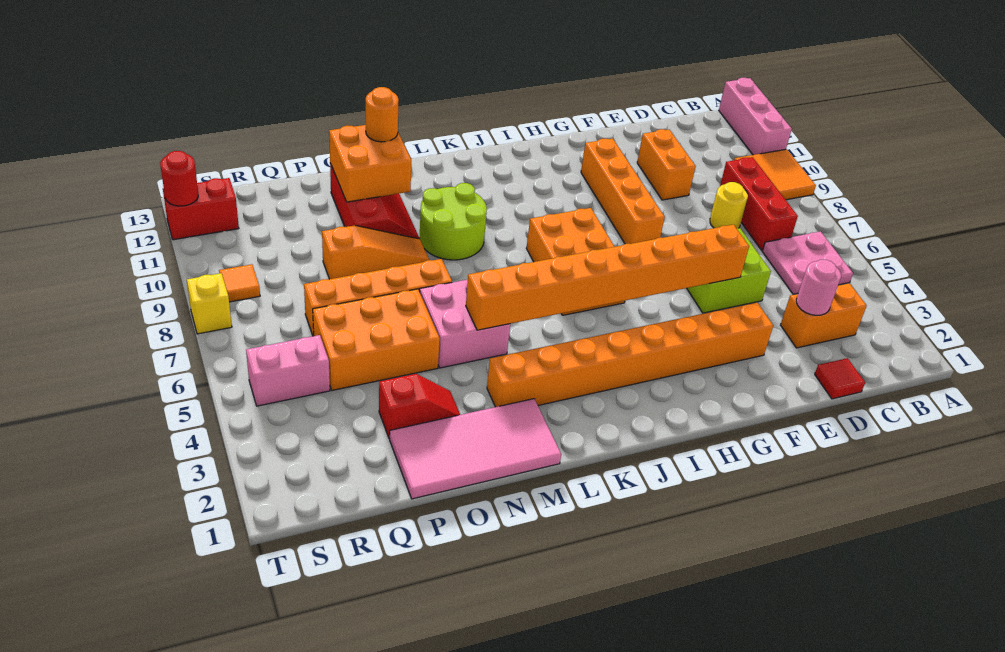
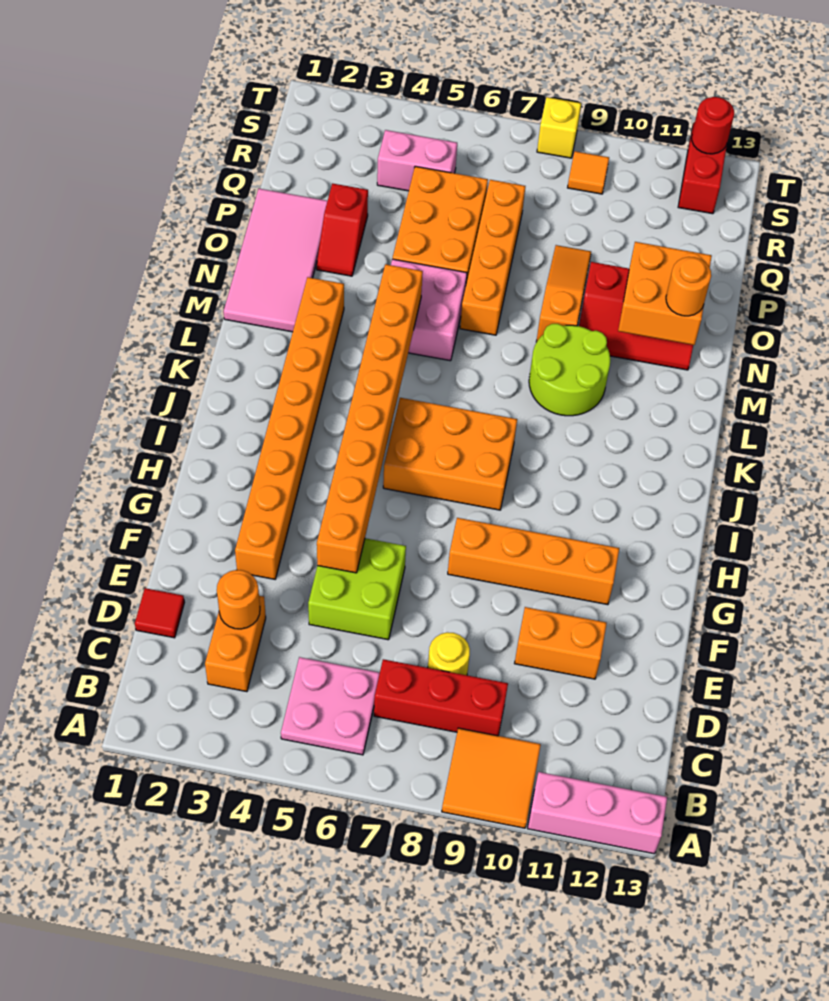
pink 1x1 round brick [796,260,841,315] -> orange 1x1 round brick [217,570,260,629]
orange 1x3 slope [322,225,429,279] -> orange 1x3 slope turned to [536,245,591,342]
pink 1x2 brick [246,335,330,406] -> pink 1x2 brick turned to [377,130,457,191]

